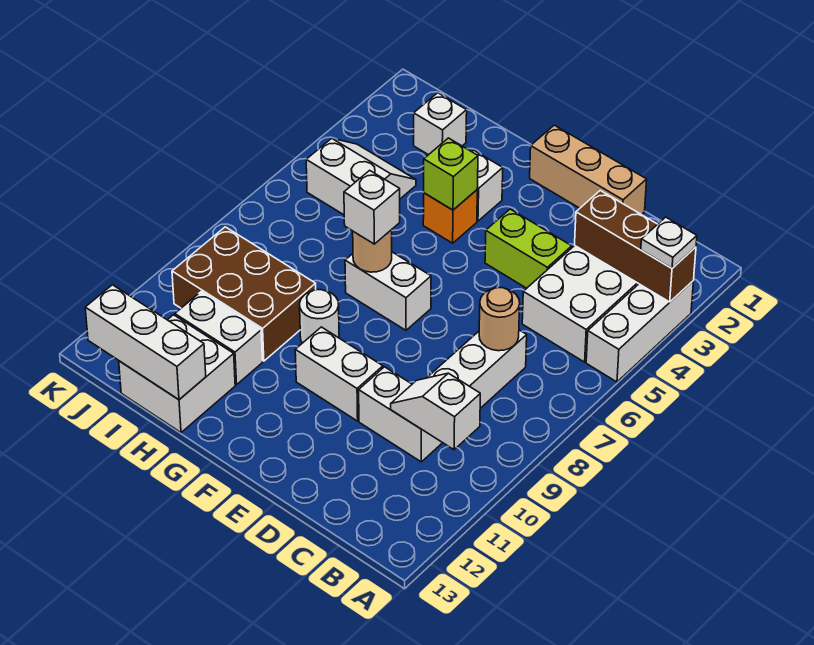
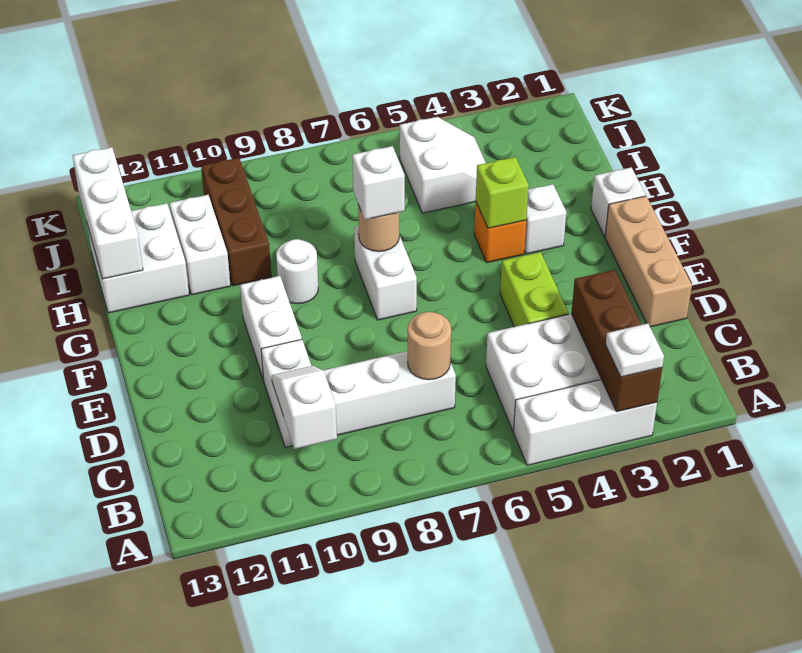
brown 2x3 brick [172,227,316,361] -> brown 1x3 brick [201,158,271,286]
white 1x1 brick [414,93,467,155] -> white 1x1 brick moved to [591,167,646,236]

